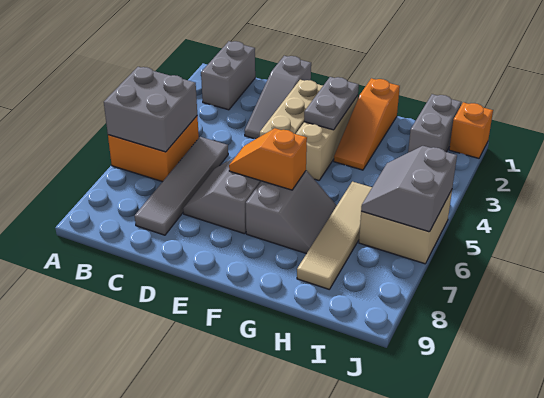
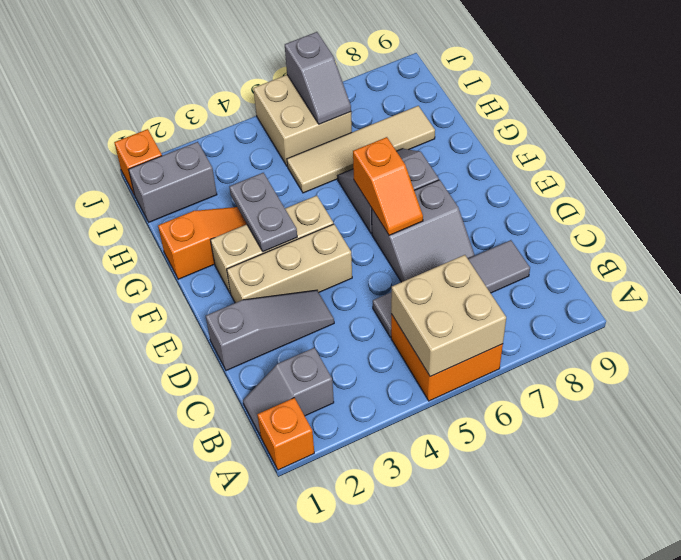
none -> orange 1x1 brick [257,398,314,470]
grey 2x2 brick [104,67,197,152] -> tan 2x2 brick [391,255,506,377]
grey 1x2 brick [201,41,255,110] -> grey 1x2 slope [243,348,334,436]
grey 1x2 plate [304,77,359,130] -> grey 1x2 plate turned to [229,173,297,252]
grey 2x2 slope [361,146,457,232] -> grey 1x2 slope [285,32,351,124]

